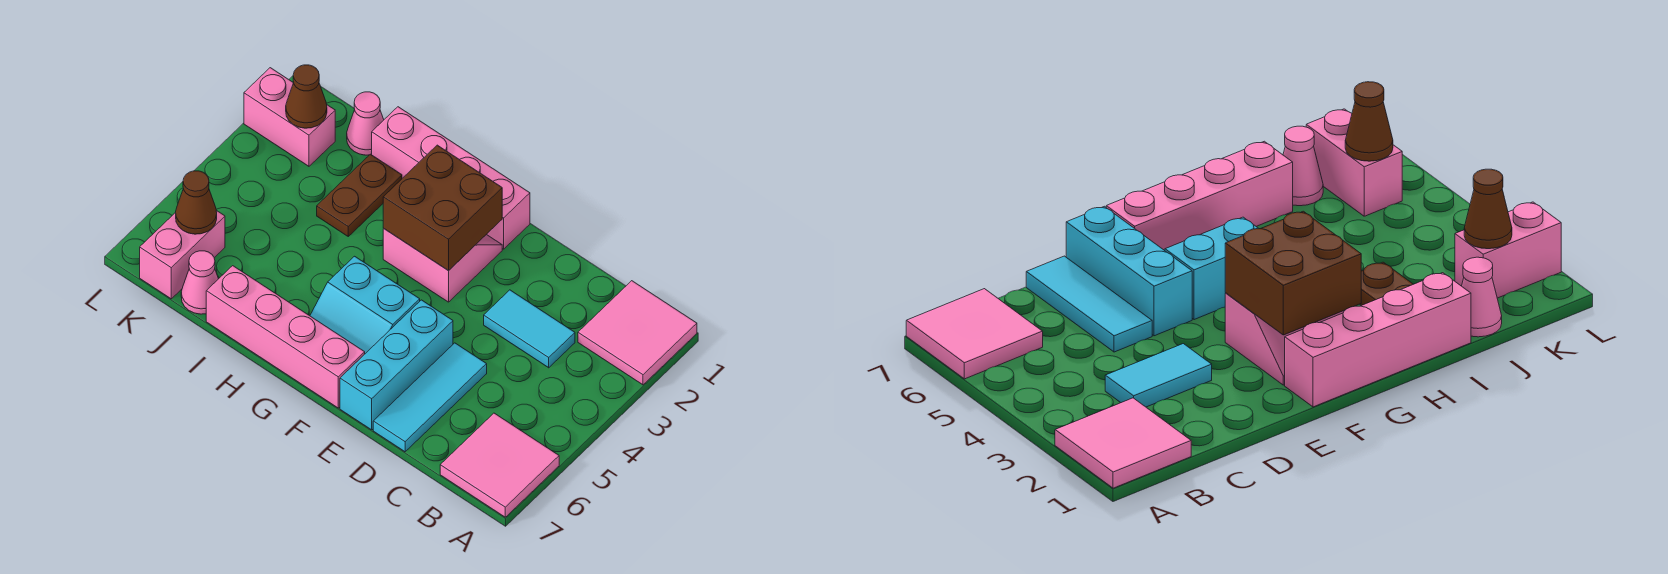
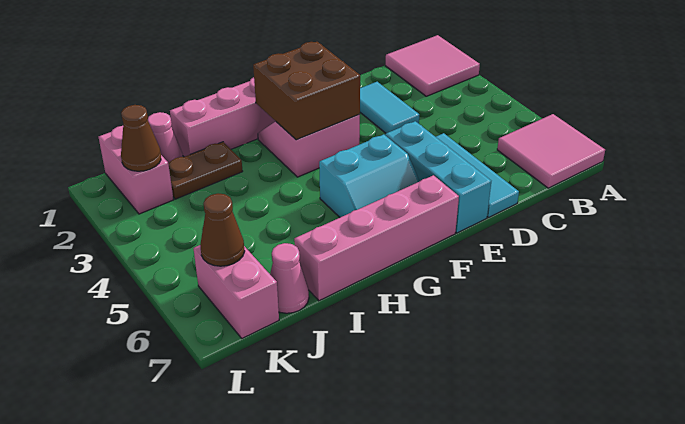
cyan 1x2 tile [484,290,575,368] -> cyan 1x2 tile turned to [360,82,419,133]
brown 1x2 plate [317,154,402,236] -> brown 1x2 plate turned to [168,142,243,199]
pink 1x2 brick [244,68,335,166] -> pink 1x2 brick turned to [99,126,173,214]

